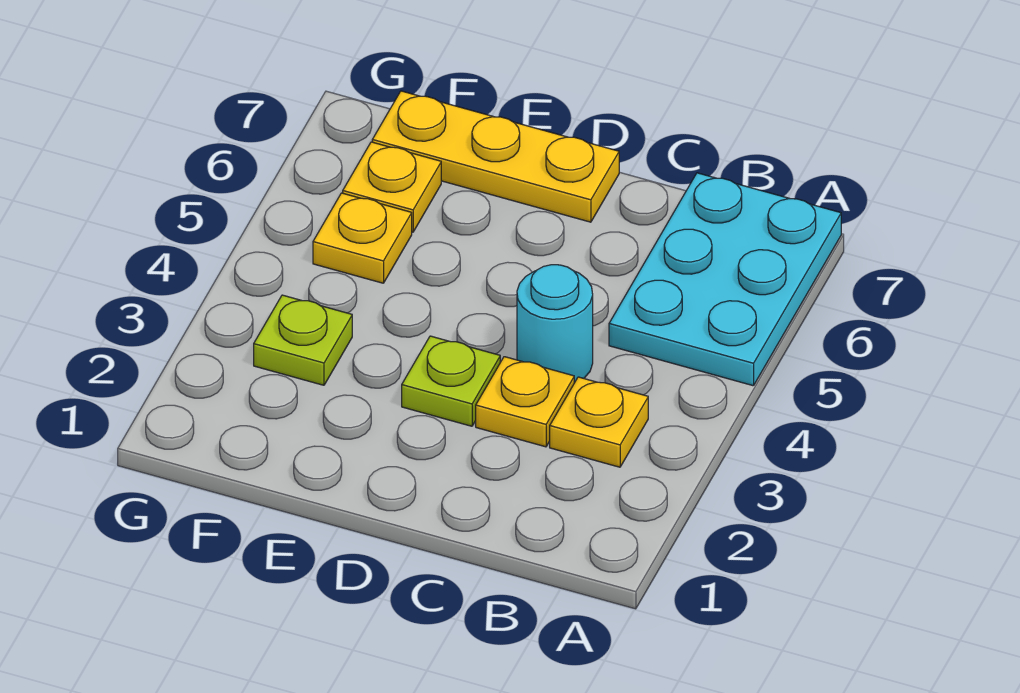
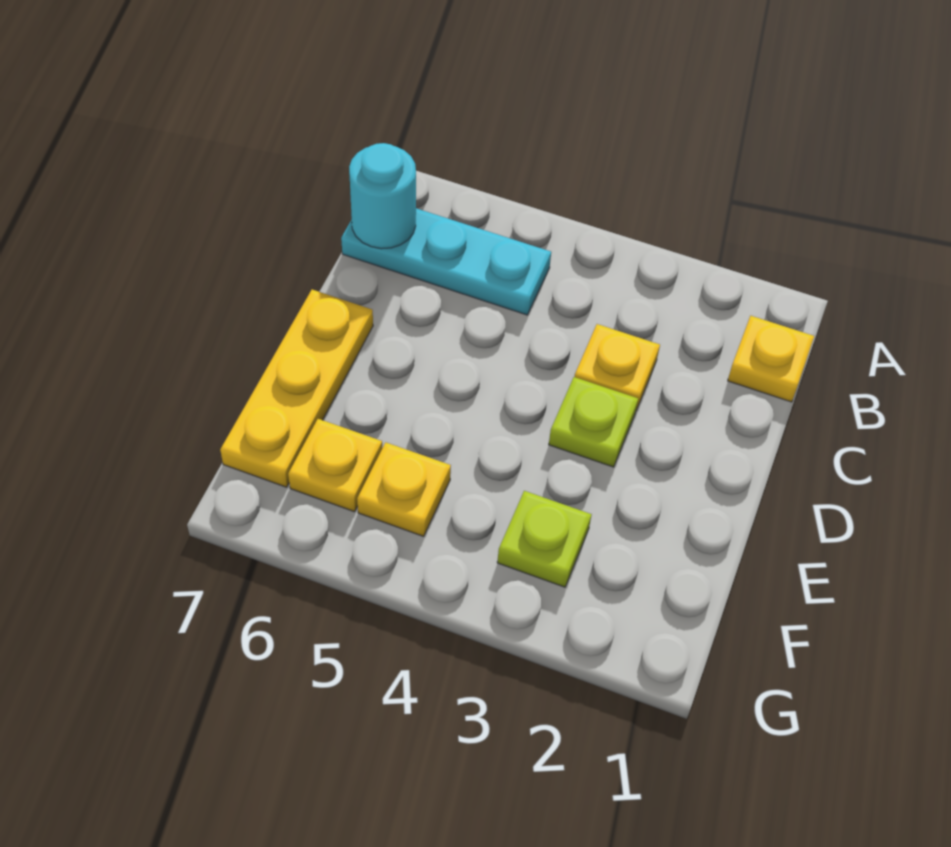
cyan 2x3 plate [609,173,841,386] -> cyan 1x3 plate [341,208,551,315]
yellow 1x1 plate [550,377,648,467] -> yellow 1x1 plate moved to [728,316,814,402]
cyan 1x1 round brick [517,265,593,383] -> cyan 1x1 round brick moved to [349,143,416,249]

